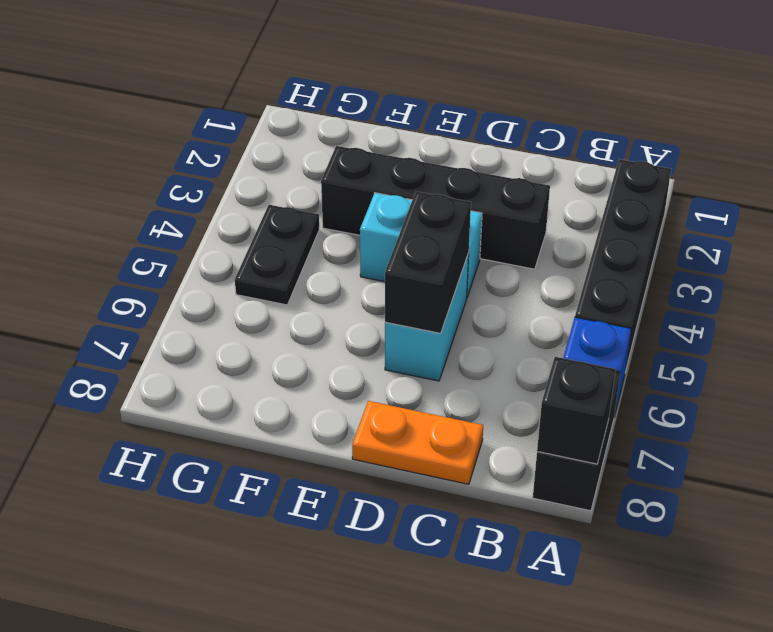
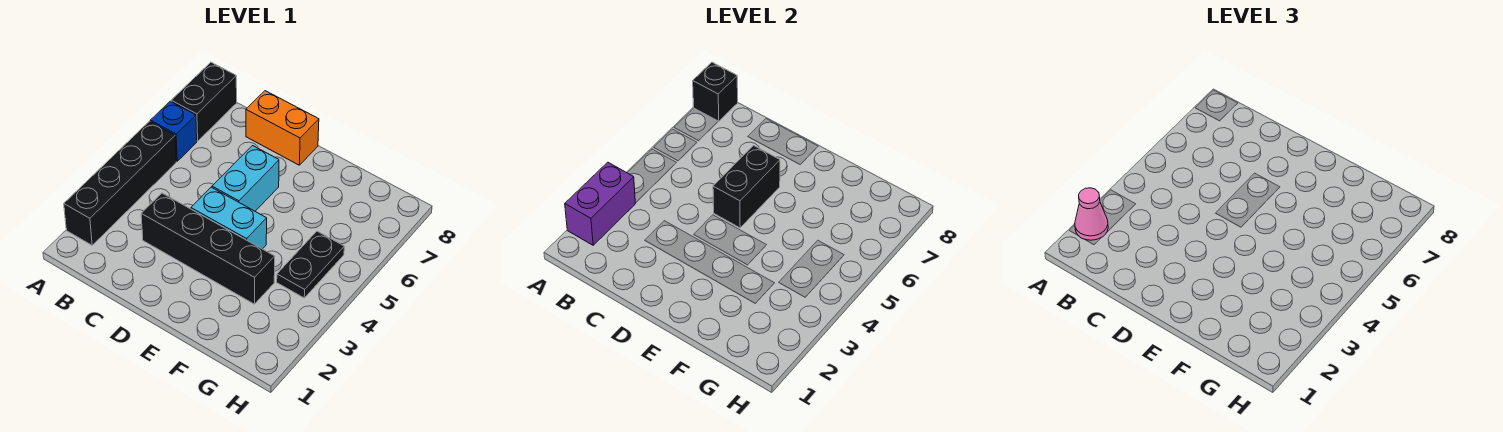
none -> purple 1x2 brick [565,162,635,245]
none -> pink 1x1 cone [1075,188,1108,240]
orange 1x2 plate [352,401,483,484] -> orange 1x2 brick [246,91,319,165]

